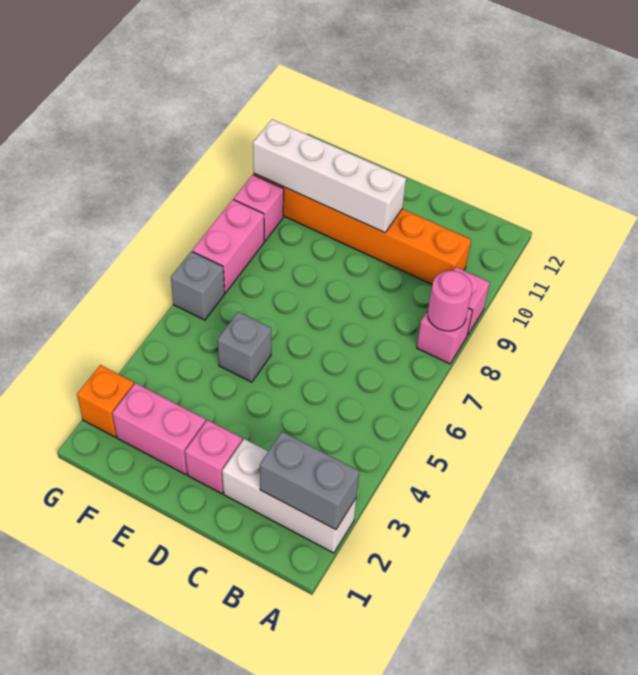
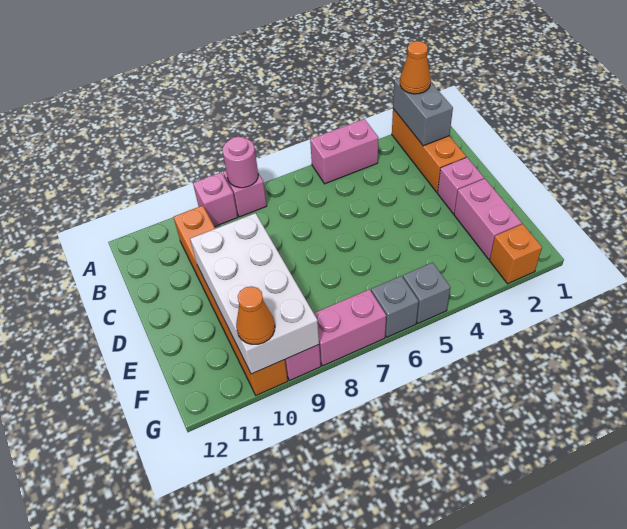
white 1x3 brick [222,439,357,553] -> orange 1x3 brick [392,109,466,192]
none -> orange 1x1 cone [400,41,431,94]
none -> pink 1x2 brick [310,119,378,184]
white 1x4 brick [253,119,406,233] -> white 2x4 brick [190,213,319,374]
grey 1x1 brick [218,312,271,382] -> grey 1x1 brick moved to [403,262,450,323]
none -> orange 1x1 cone [236,286,275,344]

